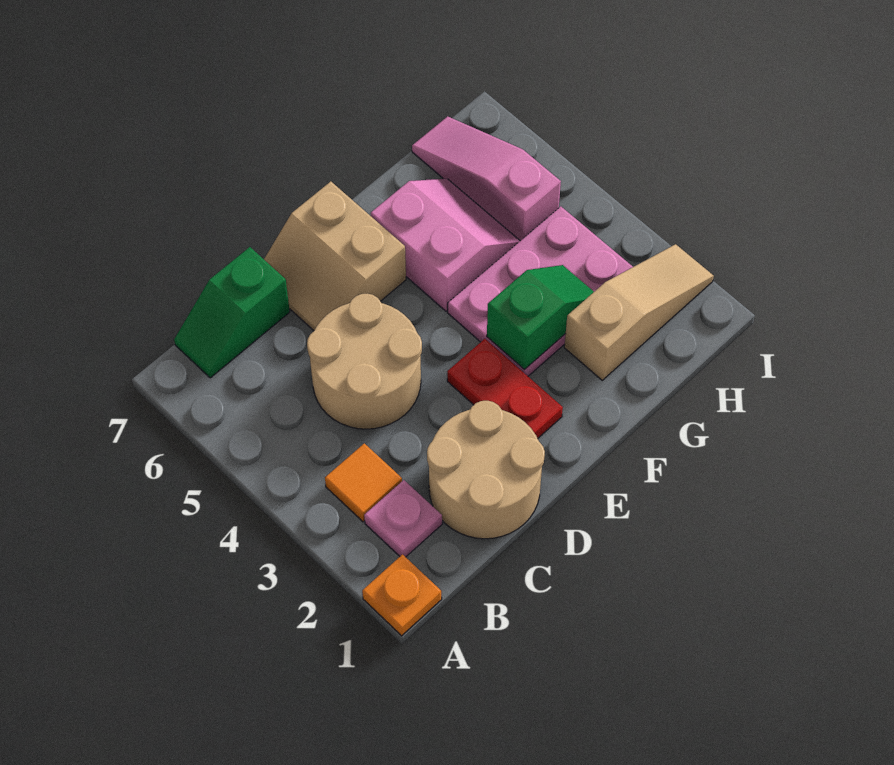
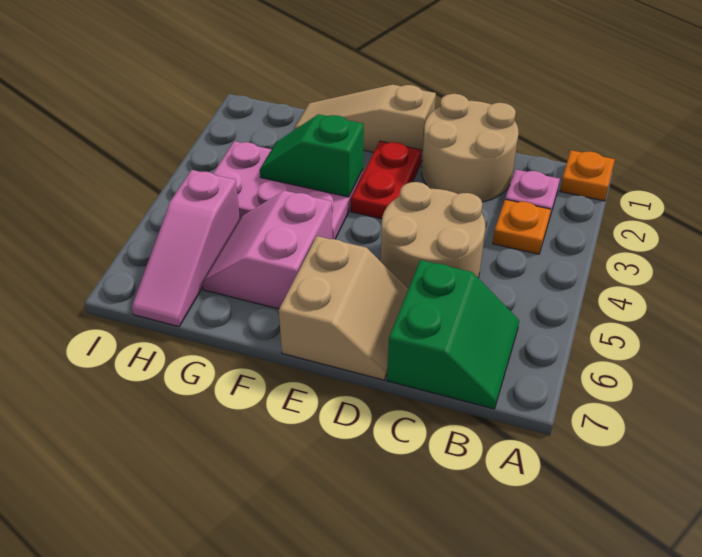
orange 1x1 tile [325,443,402,522] -> orange 1x1 plate [493,200,551,254]
green 1x2 slope [174,247,290,378] -> green 2x2 slope [387,260,519,409]
tan 1x3 slope [564,244,714,380] -> tan 1x3 slope moved to [294,85,436,162]

